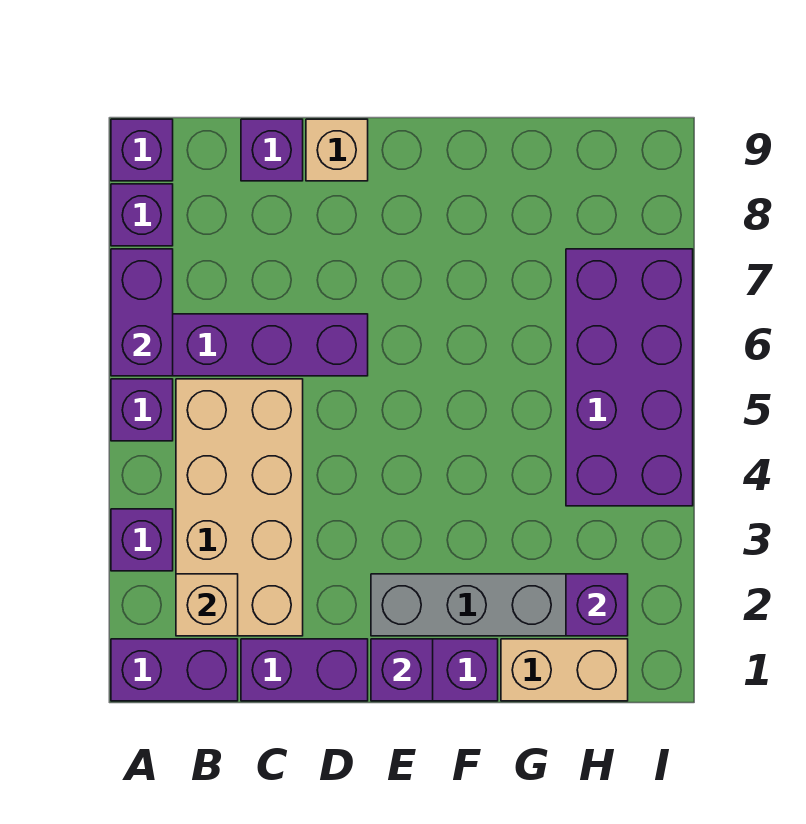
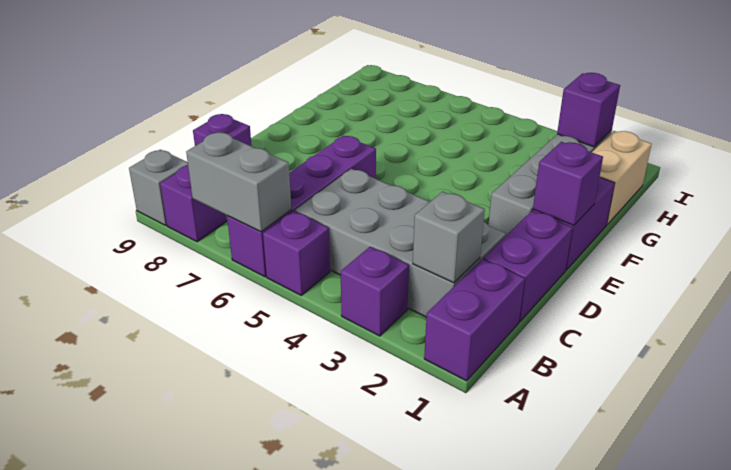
purple 1x2 brick [111,249,173,376] -> grey 1x2 brick [186,132,291,232]
purple 1x1 brick [111,119,173,181] -> grey 1x1 brick [129,150,188,225]
tan 2x4 brick [176,379,303,636] -> grey 2x4 brick [295,169,506,317]
tan 1x1 brick [176,574,238,636] -> grey 1x1 brick [413,192,485,283]
tan 1x1 brick [306,119,368,181] -> none
purple 2x4 brick [566,249,693,506] -> none

